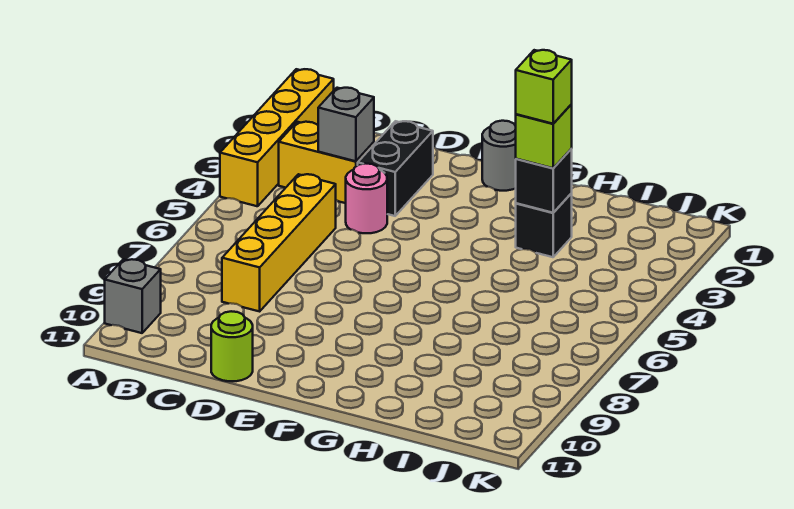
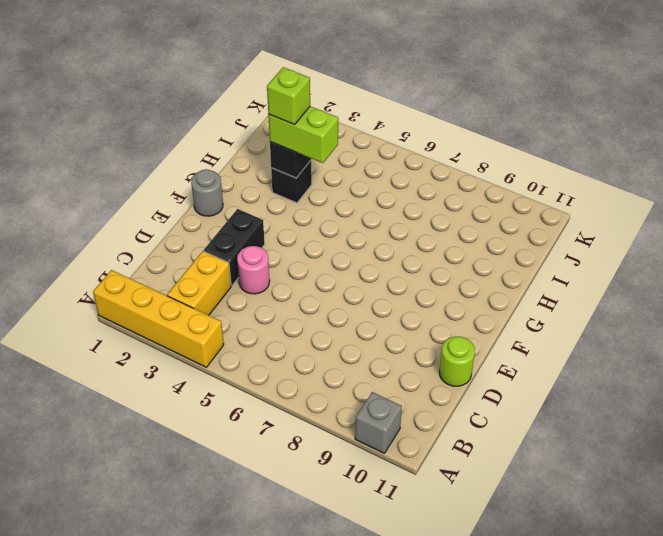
grey 1x1 brick [318,88,374,161] -> none
yellow 1x4 brick [222,174,336,311] -> none
black 1x2 brick [358,121,433,216] -> black 1x2 brick turned to [204,209,265,286]
lime 1x1 brick [516,104,572,168] -> lime 1x2 brick [268,106,338,163]

